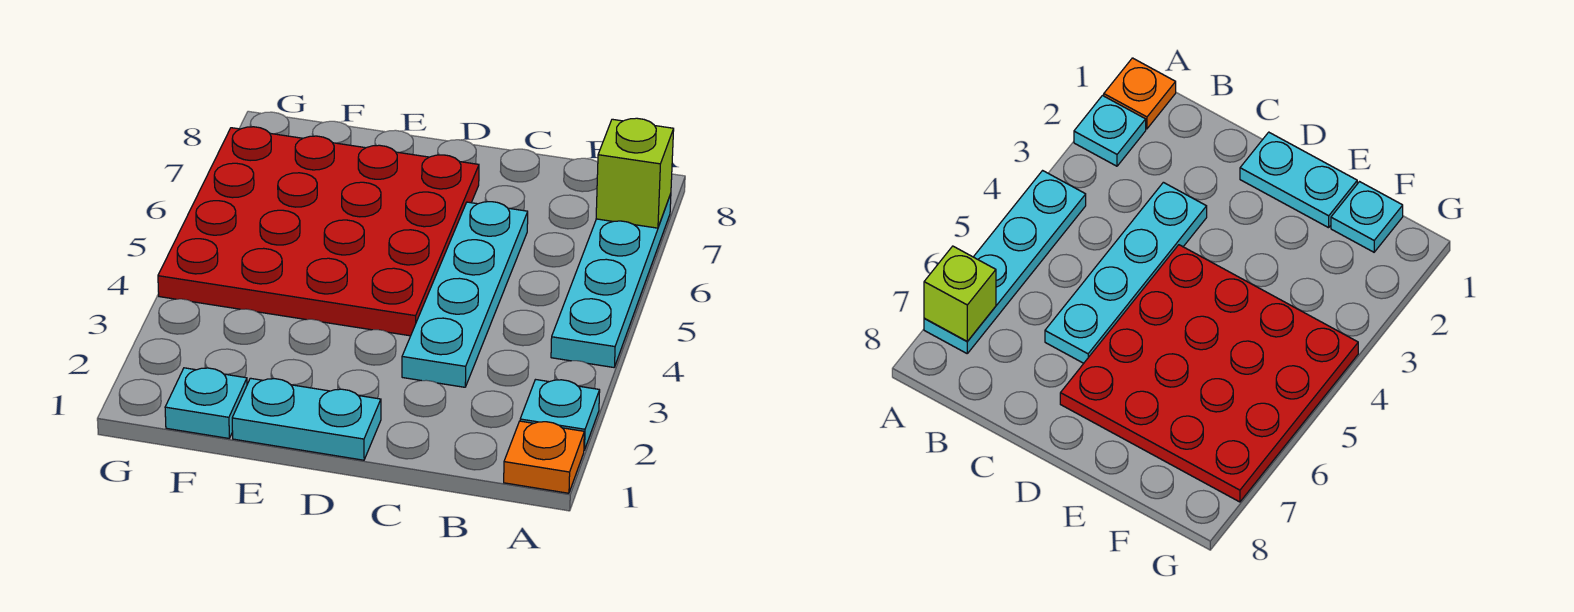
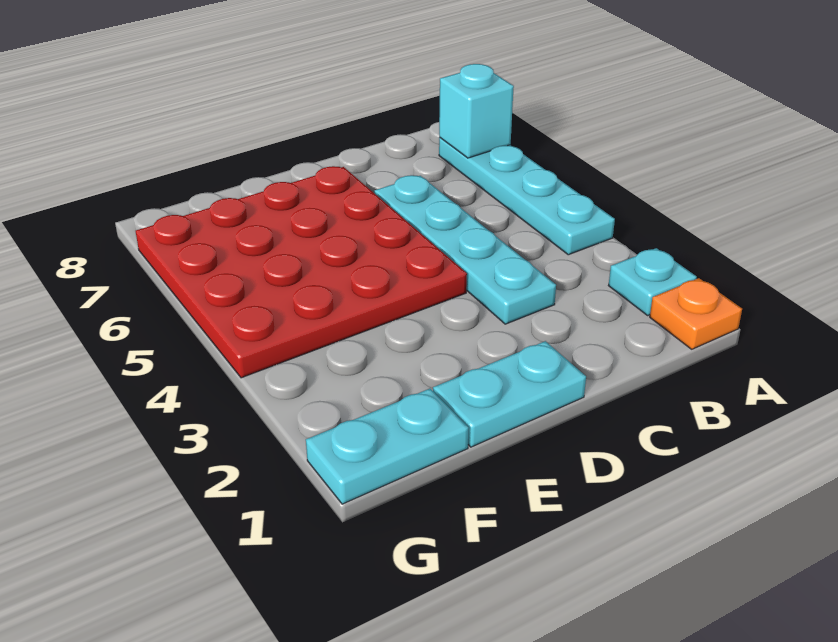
lime 1x1 brick [596,118,674,228] -> cyan 1x1 brick [439,64,514,158]
cyan 1x1 plate [165,368,247,438] -> cyan 1x2 plate [306,389,469,504]

